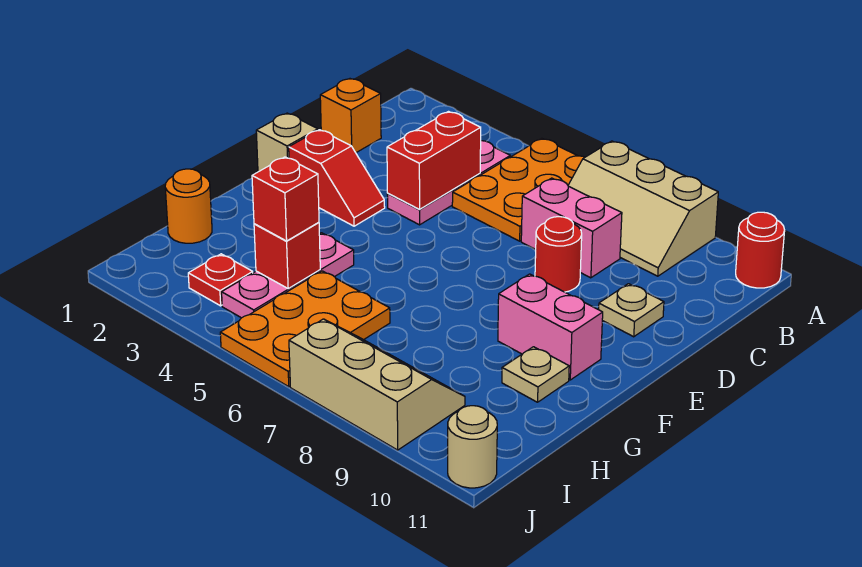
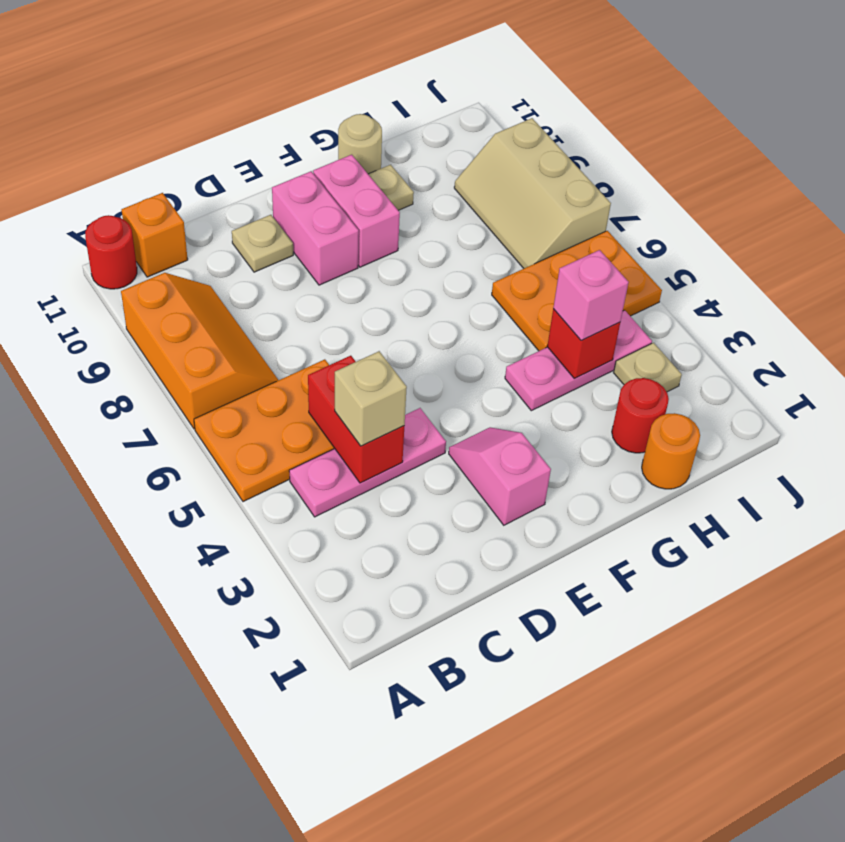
tan 2x3 slope [568,141,718,276] -> orange 2x3 slope [121,273,278,429]
orange 1x1 brick [320,79,381,153] -> orange 1x1 brick moved to [122,193,188,277]
red 1x2 brick [387,112,481,209] -> red 1x2 brick turned to [308,356,404,483]
pink 1x2 brick [521,178,622,278] -> pink 1x2 brick moved to [272,171,359,285]
red 1x1 round brick [535,217,582,292] -> red 1x1 round brick moved to [612,378,669,453]
tan 1x1 brick [256,113,318,172] -> tan 1x1 brick moved to [335,351,407,446]
red 1x2 slope [289,130,385,226] -> pink 1x2 slope [449,427,551,525]
red 1x1 brick [252,157,319,241] -> pink 1x1 brick [553,250,629,340]
red 1x1 plate [188,254,253,306] -> tan 1x1 plate [614,343,682,392]
tan 1x1 round brick [448,406,497,488] -> tan 1x1 round brick moved to [338,114,382,174]

